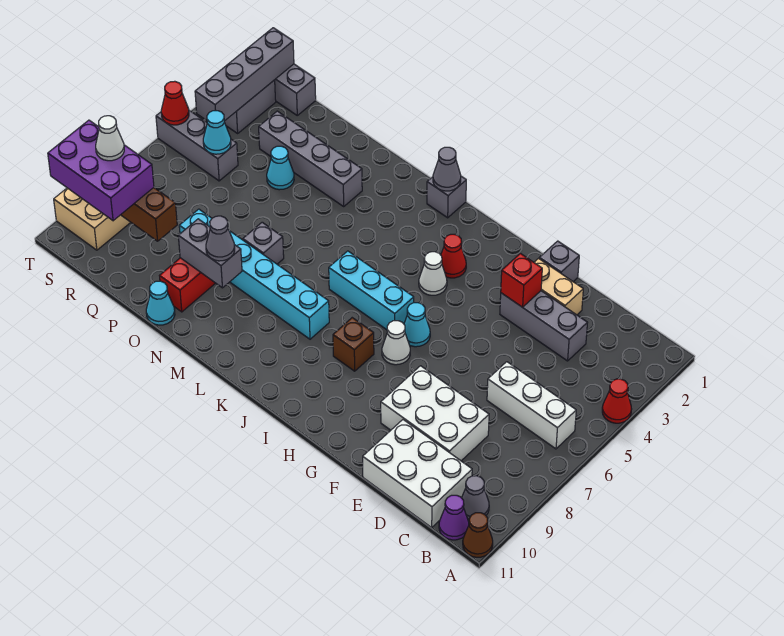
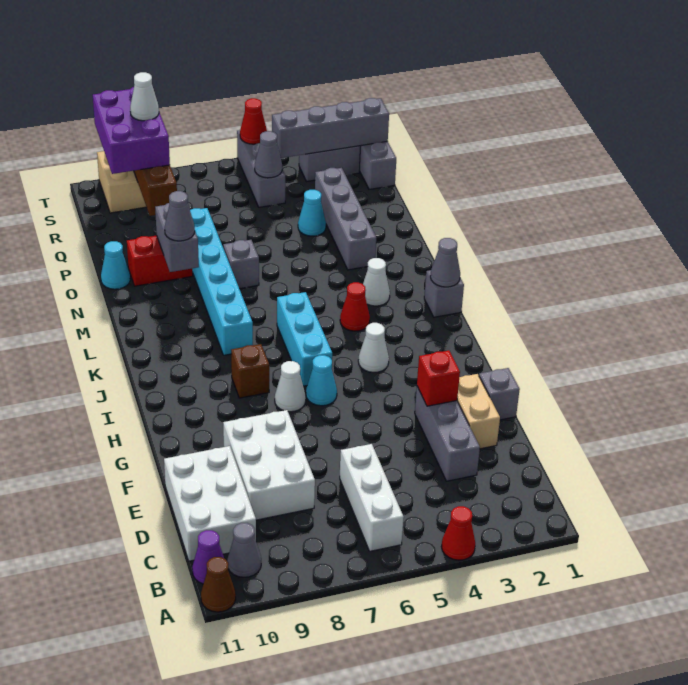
red 1x1 cone [441,234,466,278] -> red 1x1 cone moved to [340,282,370,331]
none -> white 1x1 cone [363,258,390,306]
cyan 1x1 cone [203,111,231,154] -> grey 1x1 cone [255,131,282,178]

